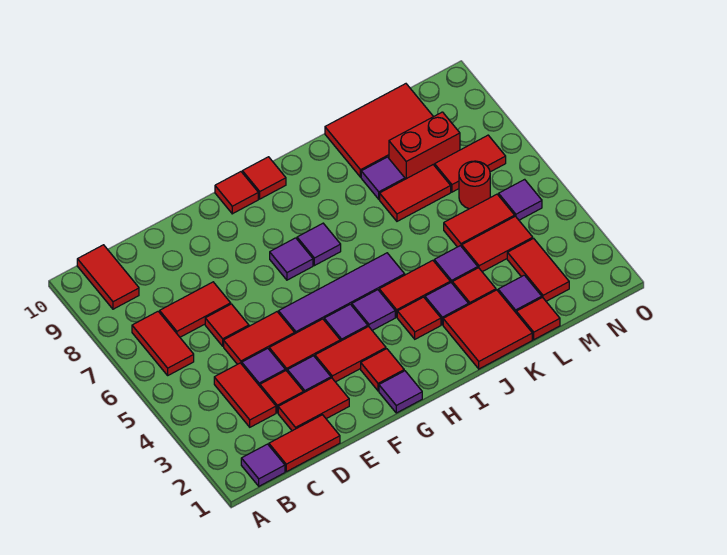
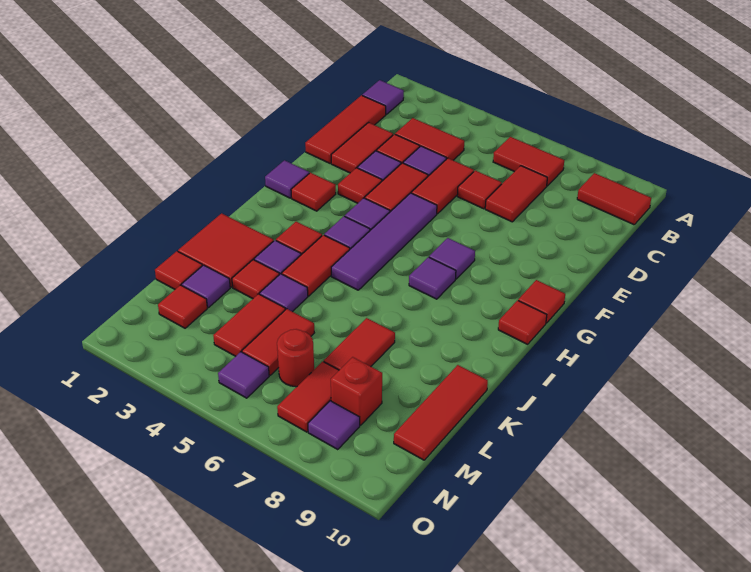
red 1x2 tile [269,415,340,472] -> red 1x3 tile [305,95,386,163]
red 1x2 tile [315,327,386,382] -> red 1x1 tile [338,168,382,203]
purple 1x1 tile [361,157,405,199] -> purple 1x1 tile moved to [308,401,360,449]
red 2x3 tile [325,84,433,177] -> red 1x3 tile [394,365,488,460]
red 1x2 brick [389,112,460,179] -> red 1x1 brick [331,357,382,425]
red 1x2 tile [507,238,569,301] -> red 1x1 tile [158,285,207,328]

